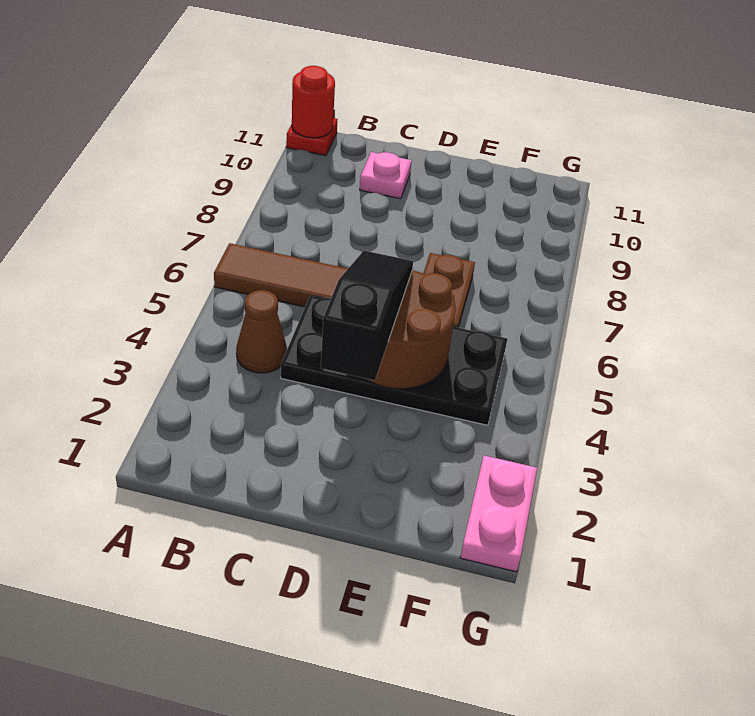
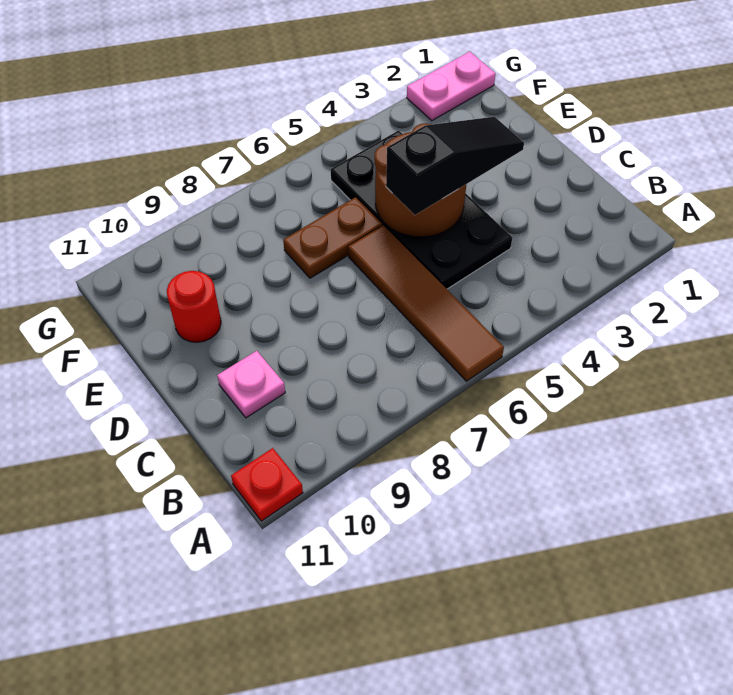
red 1x1 round brick [292,66,335,138] -> red 1x1 round brick moved to [167,271,221,342]
brown 1x1 cone [236,290,287,373] -> none
black 1x3 slope [321,251,413,380] -> black 1x3 slope turned to [386,117,524,215]

